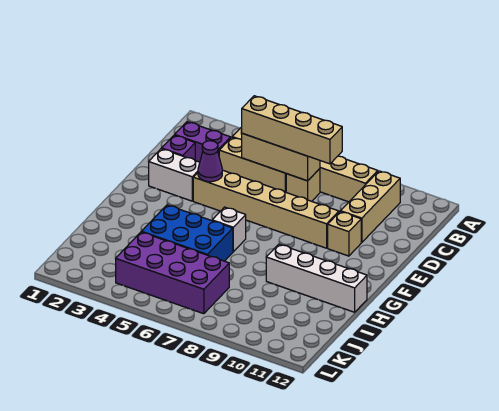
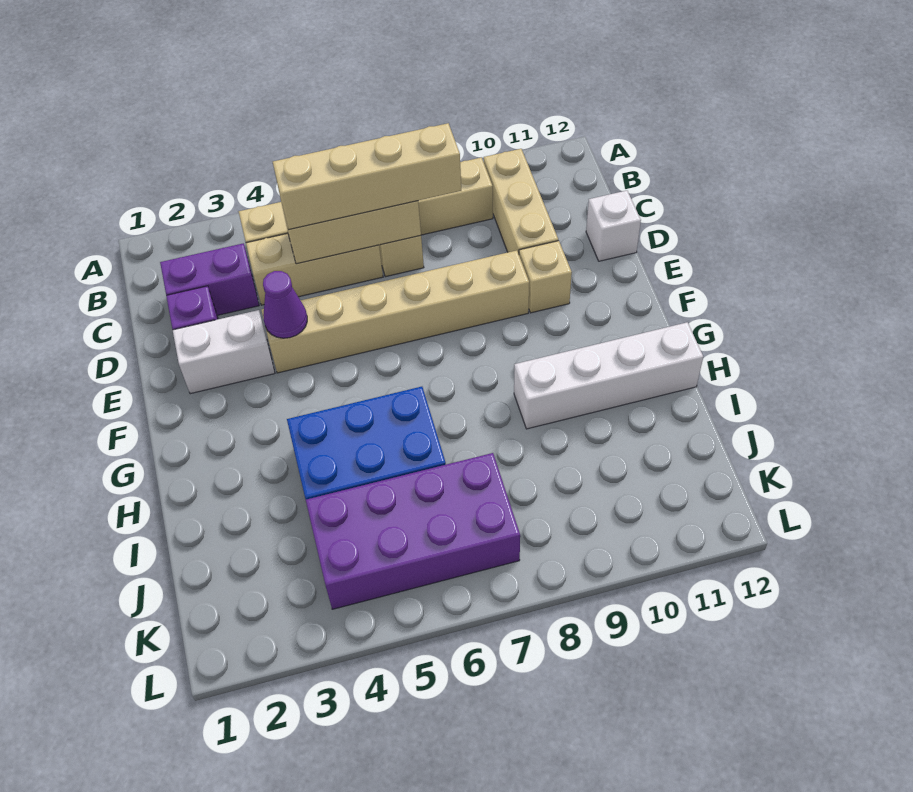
white 1x1 brick [212,207,246,252] -> white 1x1 brick moved to [586,191,641,261]

